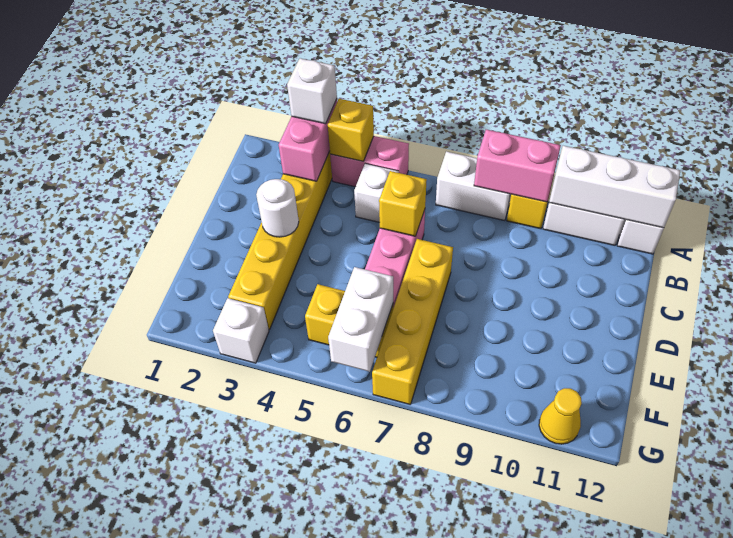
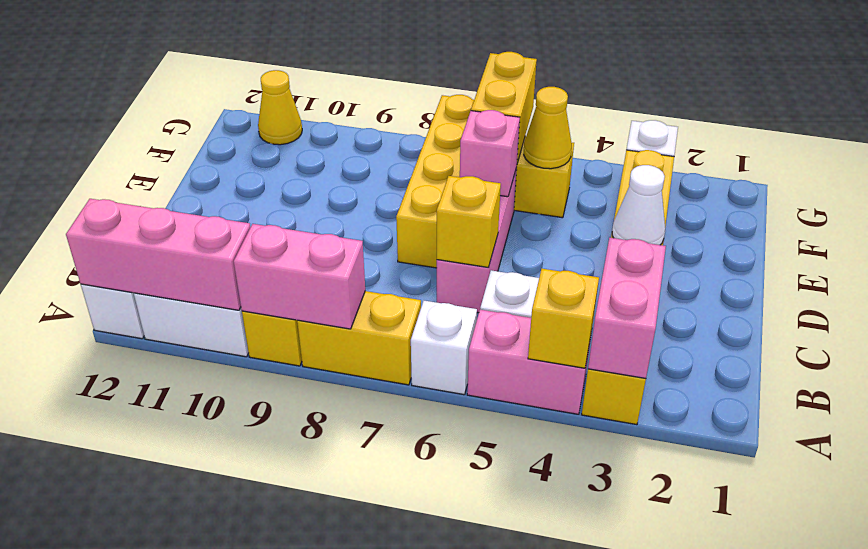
white 1x1 brick [287,58,337,124] -> white 1x1 brick moved to [411,301,477,395]
white 1x2 brick [436,152,511,221] -> yellow 1x2 brick [297,291,421,385]
white 1x3 brick [549,146,680,228] -> pink 1x3 brick [66,199,250,310]
white 1x1 round brick [256,179,299,237] -> white 1x1 cone [612,165,665,245]
none -> pink 1x1 brick [460,110,520,197]
none -> yellow 1x1 cone [524,87,572,169]
white 1x2 brick [328,267,394,372] -> yellow 1x2 brick [471,52,537,163]

